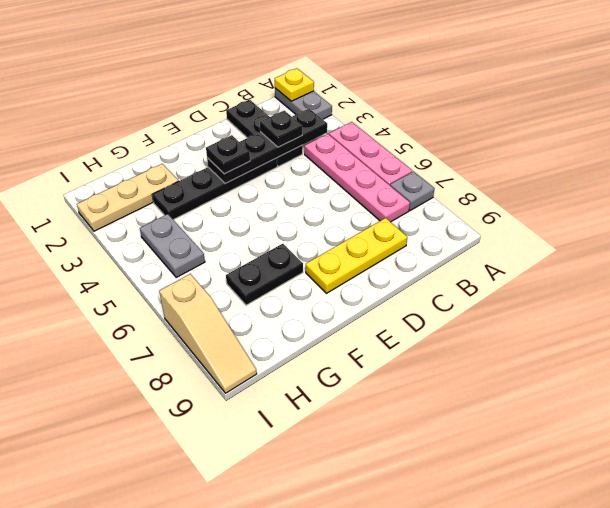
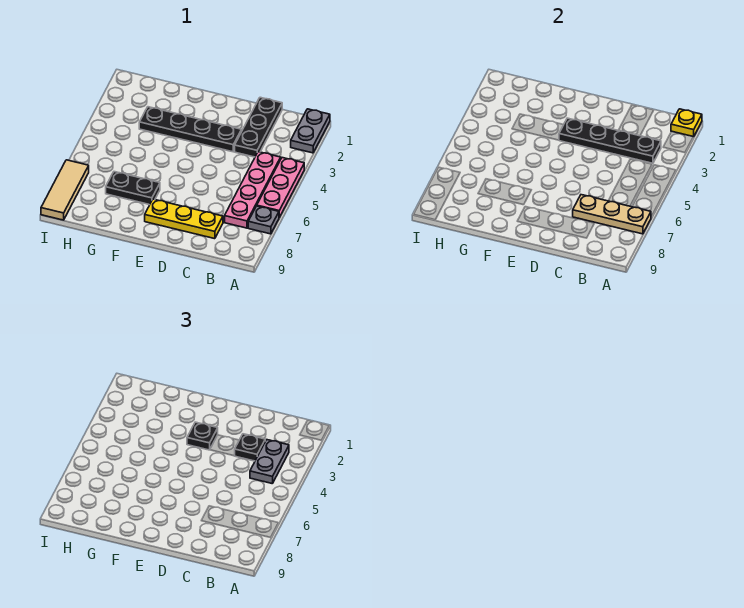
tan 1x3 plate [77,164,178,231] -> tan 1x3 plate moved to [573,195,651,234]
grey 1x2 plate [140,214,205,277] -> grey 1x2 plate moved to [250,440,289,484]
tan 1x3 slope [159,274,257,393] -> tan 1x3 tile [41,160,89,220]

